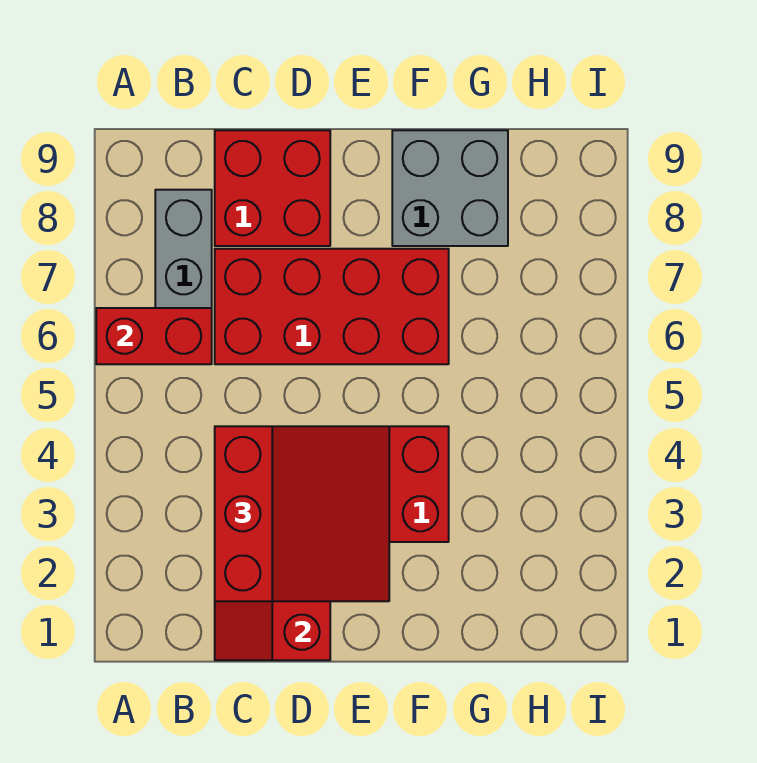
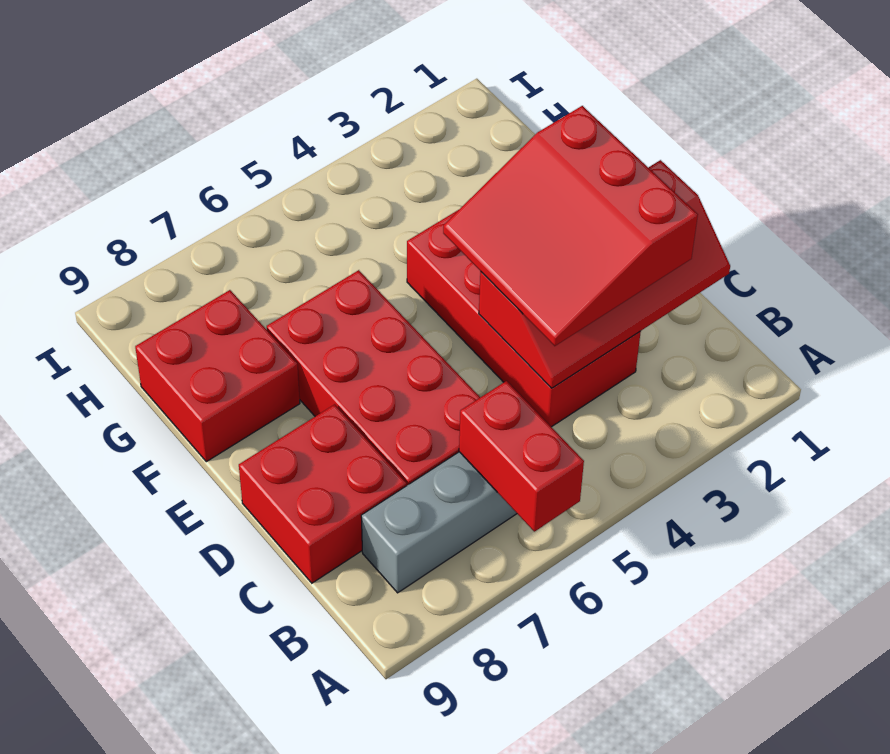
red 3x3 slope [215,426,389,601] -> red 3x3 slope turned to [443,106,698,346]
grey 2x2 brick [392,130,508,246] -> red 2x2 brick [135,290,300,462]

